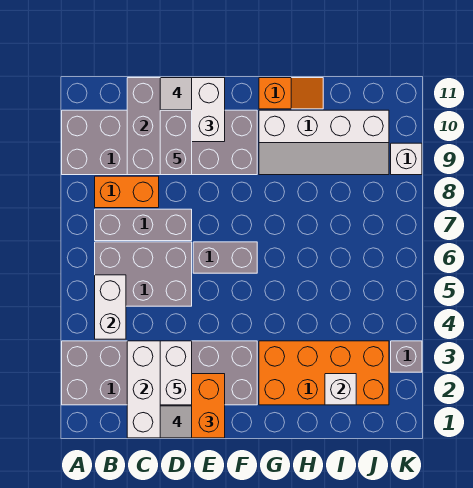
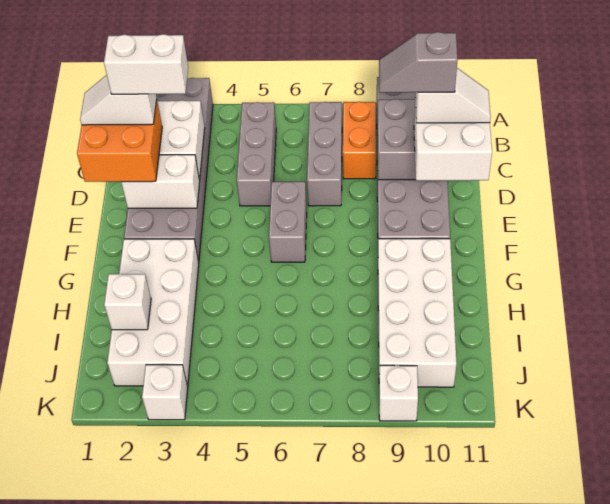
white 1x2 brick [95,275,126,339] -> white 1x2 brick moved to [121,155,200,208]
grey 2x3 brick [95,242,192,306] -> grey 1x3 brick [237,102,276,206]
grey 1x2 brick [160,110,192,175] -> grey 1x2 slope [379,32,458,93]
orange 2x4 brick [259,341,389,405] -> white 2x4 brick [107,239,199,386]
white 2x4 slope [259,110,389,175] -> white 2x4 brick [378,239,457,387]
orange 1x2 slope [259,78,323,109] -> none
grey 1x1 brick [391,341,422,372] -> white 1x1 brick [142,365,188,420]

